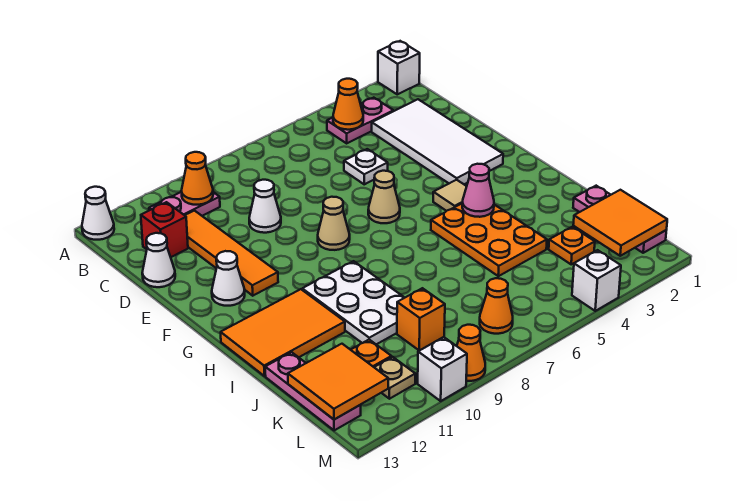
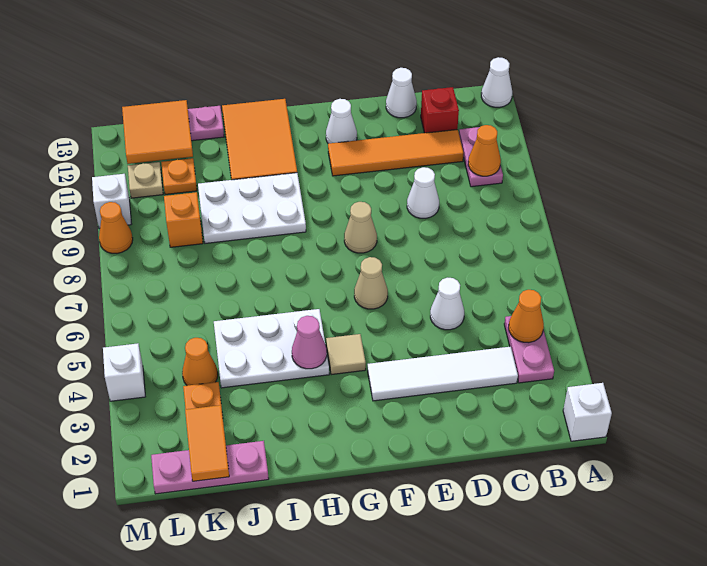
white 2x4 tile [372,99,503,184] -> white 1x4 tile [368,347,518,401]
white 1x1 plate [344,149,388,184] -> white 1x1 cone [430,278,464,330]
orange 2x3 plate [431,203,547,276] -> white 2x3 plate [214,309,329,388]
orange 2x2 tile [573,190,667,256] -> orange 1x2 tile [185,405,229,481]
orange 1x1 cone [480,278,513,334] -> orange 1x1 cone moved to [182,338,218,386]

